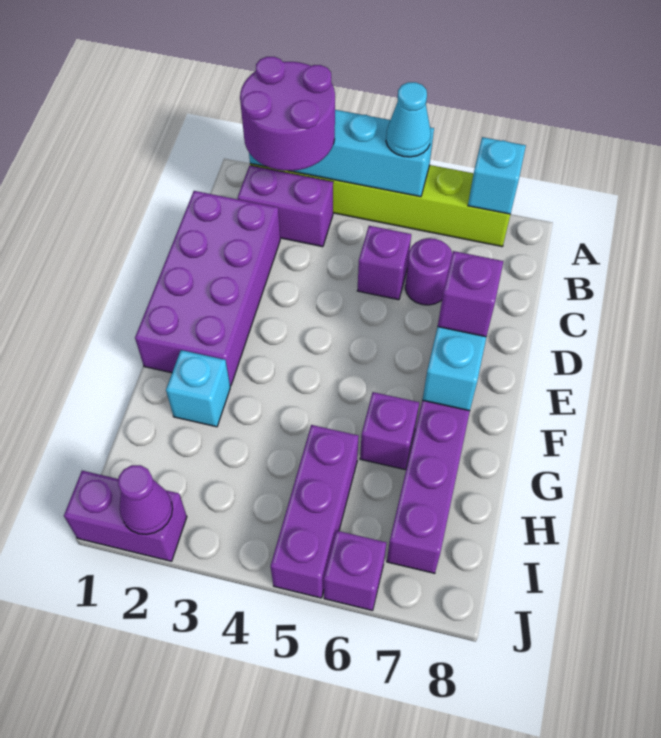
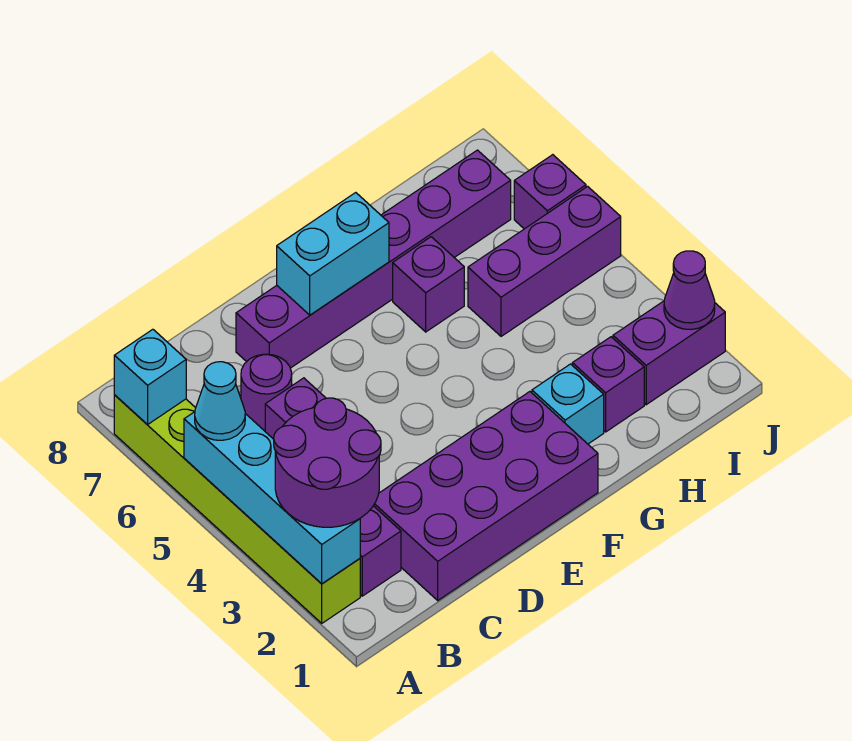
purple 1x1 brick [438,251,503,337] -> purple 1x1 brick moved to [572,337,644,432]
purple 1x2 brick [64,471,187,561] -> purple 1x2 brick turned to [613,301,725,405]

